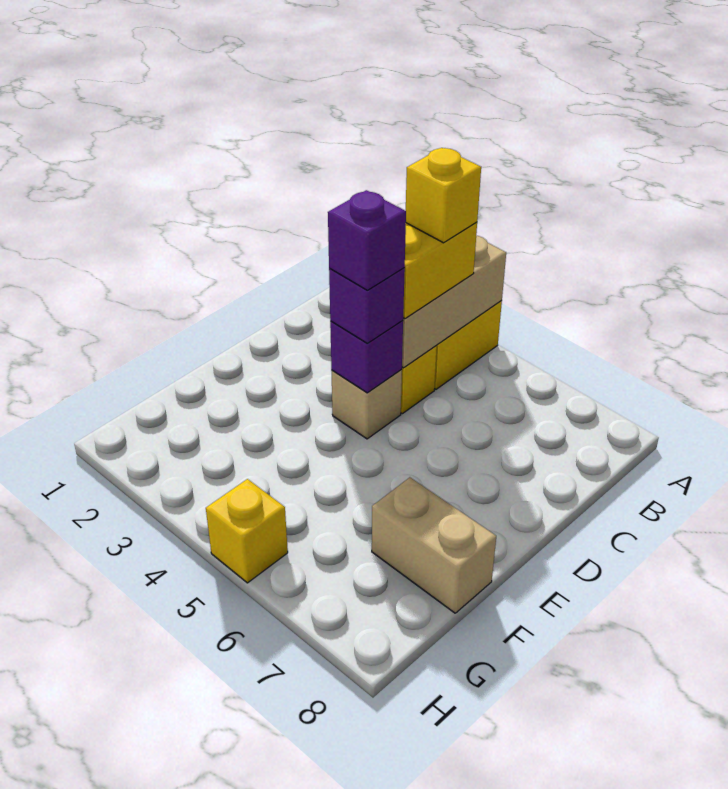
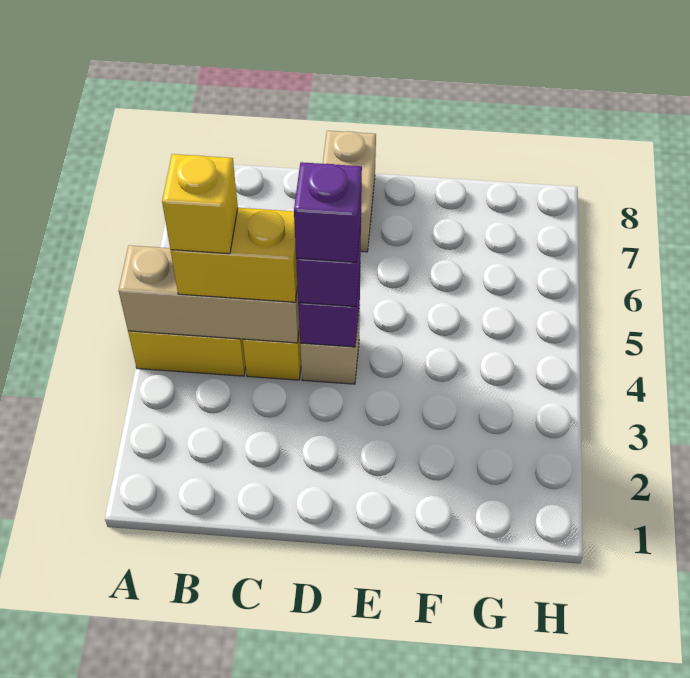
tan 1x2 brick [372,477,496,613] -> tan 1x2 brick moved to [323,131,376,252]
yellow 1x1 brick [206,479,288,583] -> none

